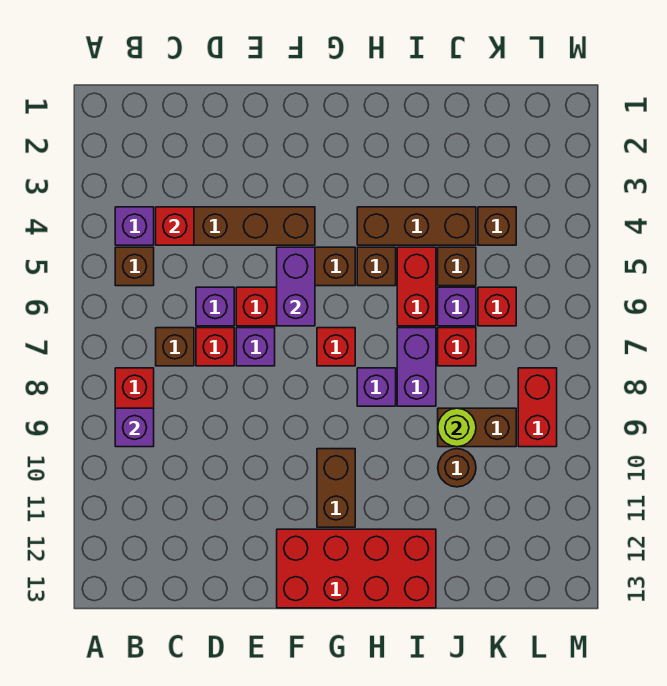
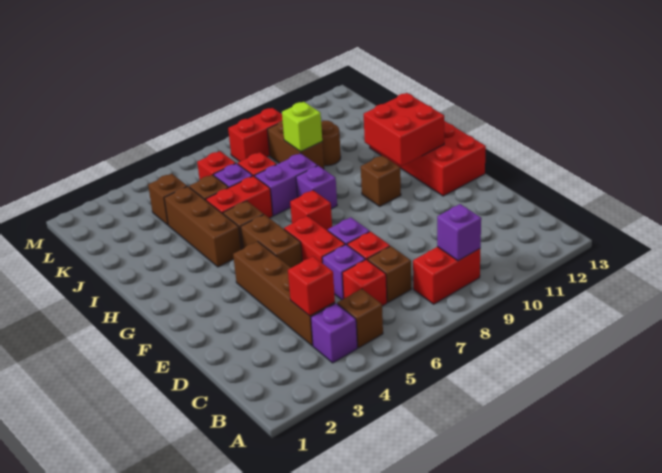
none -> red 1x1 brick [342,259,387,306]
purple 1x2 brick [277,247,315,326] -> none
brown 1x2 brick [317,449,355,527] -> brown 1x1 brick [361,156,401,206]
none -> red 2x2 brick [364,93,444,166]
lime 1x1 round brick [438,408,476,447] -> lime 1x1 brick [282,102,322,152]

